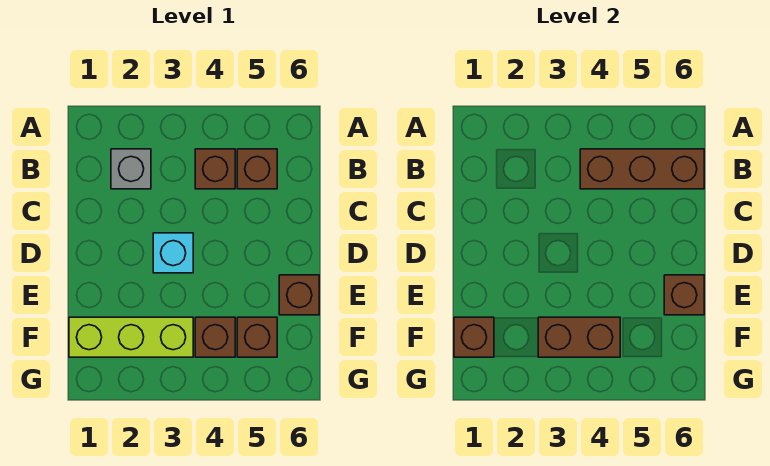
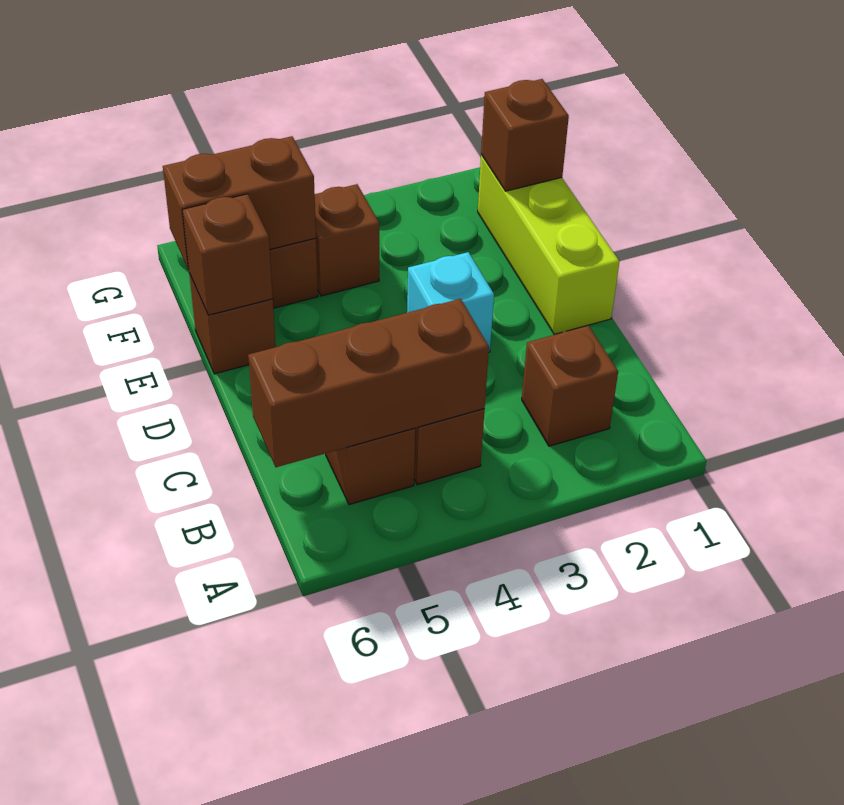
grey 1x1 brick [111,149,151,189] -> brown 1x1 brick [522,326,618,446]
lime 1x3 brick [69,317,193,357] -> lime 1x3 brick turned to [478,155,620,334]
brown 1x2 brick [538,317,620,357] -> brown 1x2 brick moved to [163,136,316,270]

